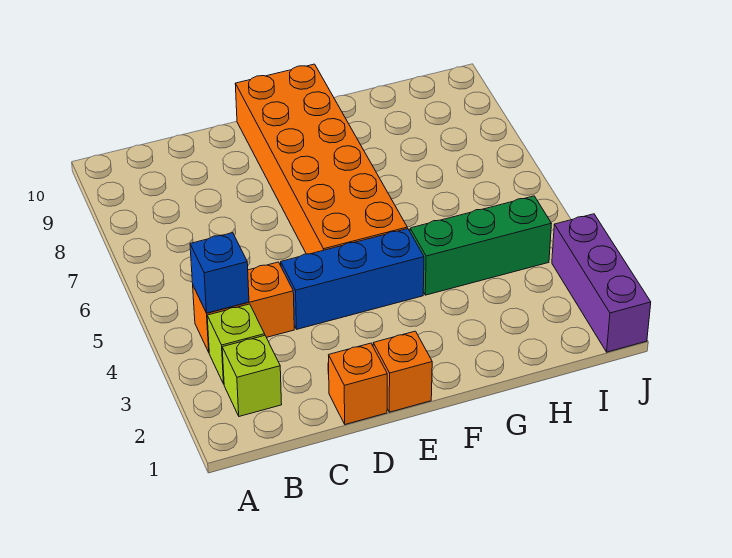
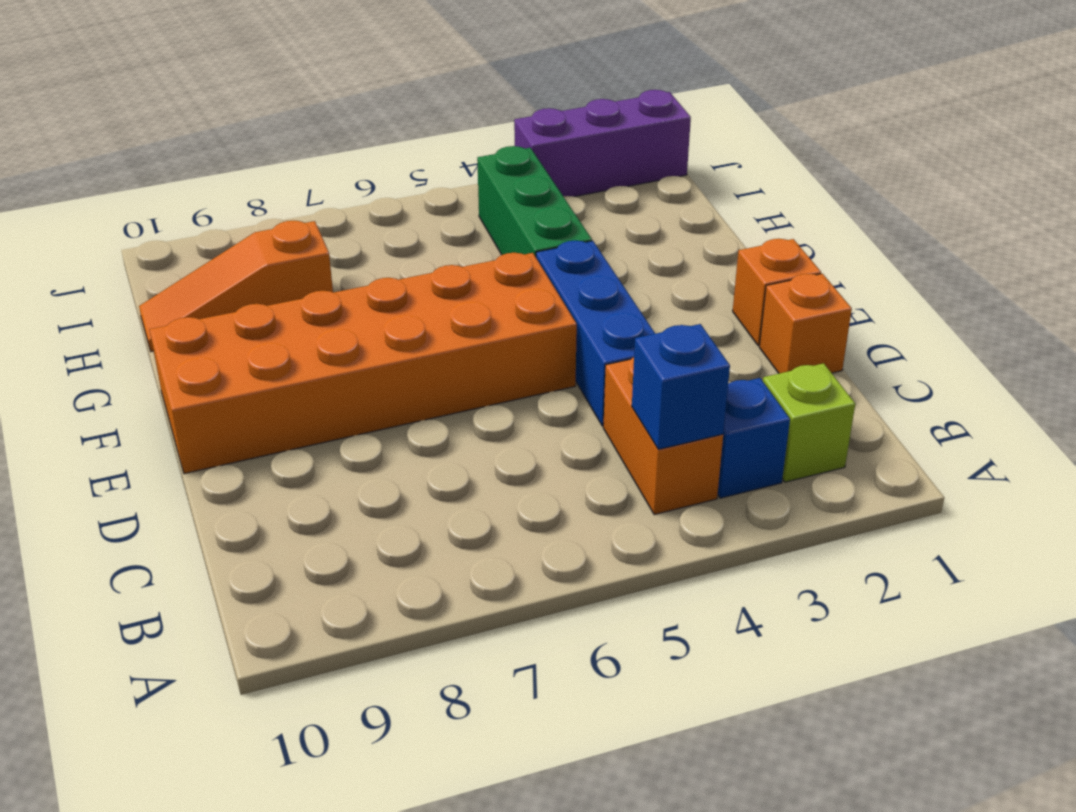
lime 1x1 brick [207,304,265,384] -> blue 1x1 brick [718,378,790,498]
none -> orange 1x3 slope [139,221,333,351]

